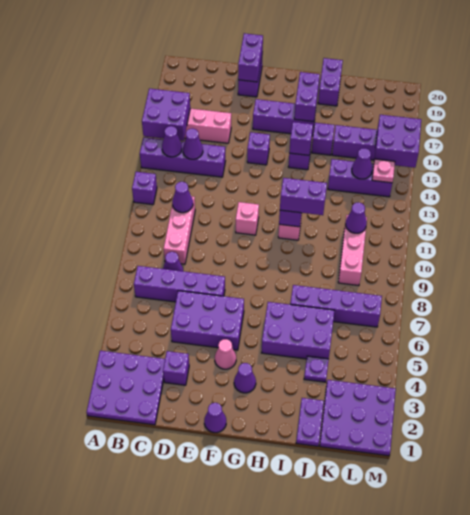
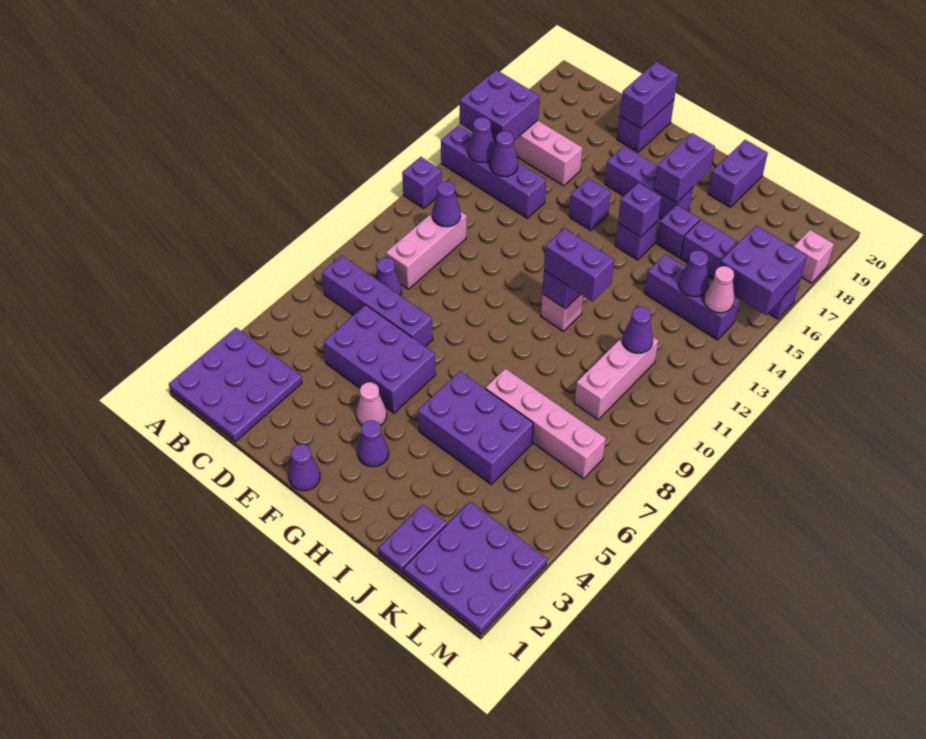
purple 1x1 brick [163,351,189,385] -> none
pink 1x1 brick [236,202,259,235] -> pink 1x1 brick moved to [794,230,834,283]
purple 1x4 brick [290,285,382,327] -> pink 1x4 brick [485,369,606,479]
purple 1x1 plate [304,356,329,382] -> none
pink 1x1 plate [372,159,395,183] -> pink 1x1 cone [704,266,735,313]

